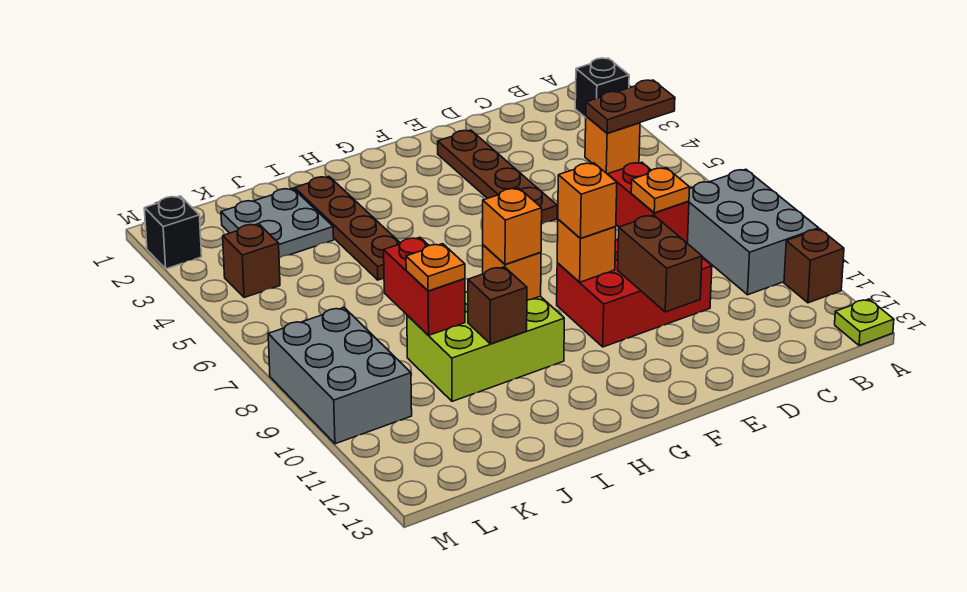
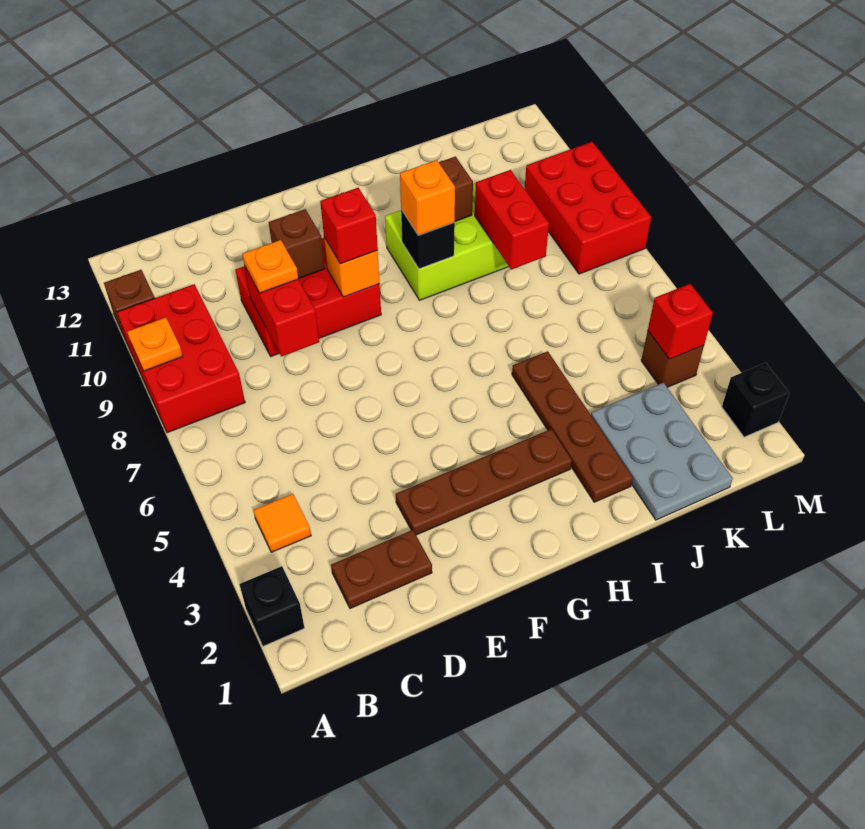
brown 1x2 plate [586,80,675,133] -> brown 1x2 plate moved to [331,530,432,608]
grey 2x3 brick [687,169,819,295] -> red 2x3 brick [117,284,245,433]
lime 1x1 plate [835,299,894,346] -> none
orange 1x1 brick [585,116,640,174] -> orange 1x1 tile [253,494,311,552]
brown 1x4 plate [438,130,557,224] -> brown 1x4 plate turned to [396,429,572,535]
brown 1x2 brick [618,215,702,312] -> brown 1x1 brick [269,209,325,279]
orange 1x1 brick [558,163,617,238] -> red 1x1 brick [320,188,378,264]
orange 1x1 brick [483,245,541,300] -> black 1x1 brick [401,209,455,269]
grey 2x2 plate [221,188,334,258] -> grey 2x3 plate [591,382,733,520]
orange 1x1 plate [406,244,465,291] -> orange 1x1 plate moved to [127,317,183,371]
none -> red 1x1 brick [648,284,713,359]
grey 2x3 brick [268,308,412,444] -> red 2x3 brick [525,142,651,274]

